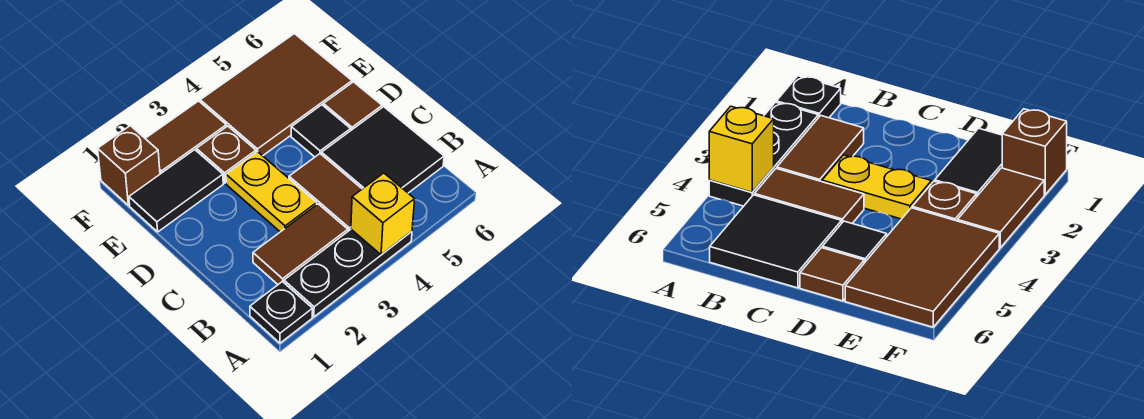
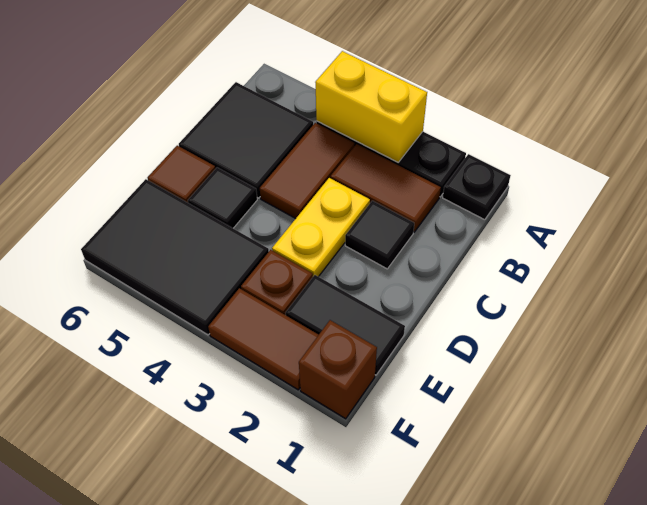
yellow 1x1 brick [351,173,415,255] -> yellow 1x2 brick [315,51,427,162]
none -> black 1x1 tile [345,201,414,269]
brown 2x3 tile [200,34,352,156] -> black 2x3 tile [81,179,269,335]

